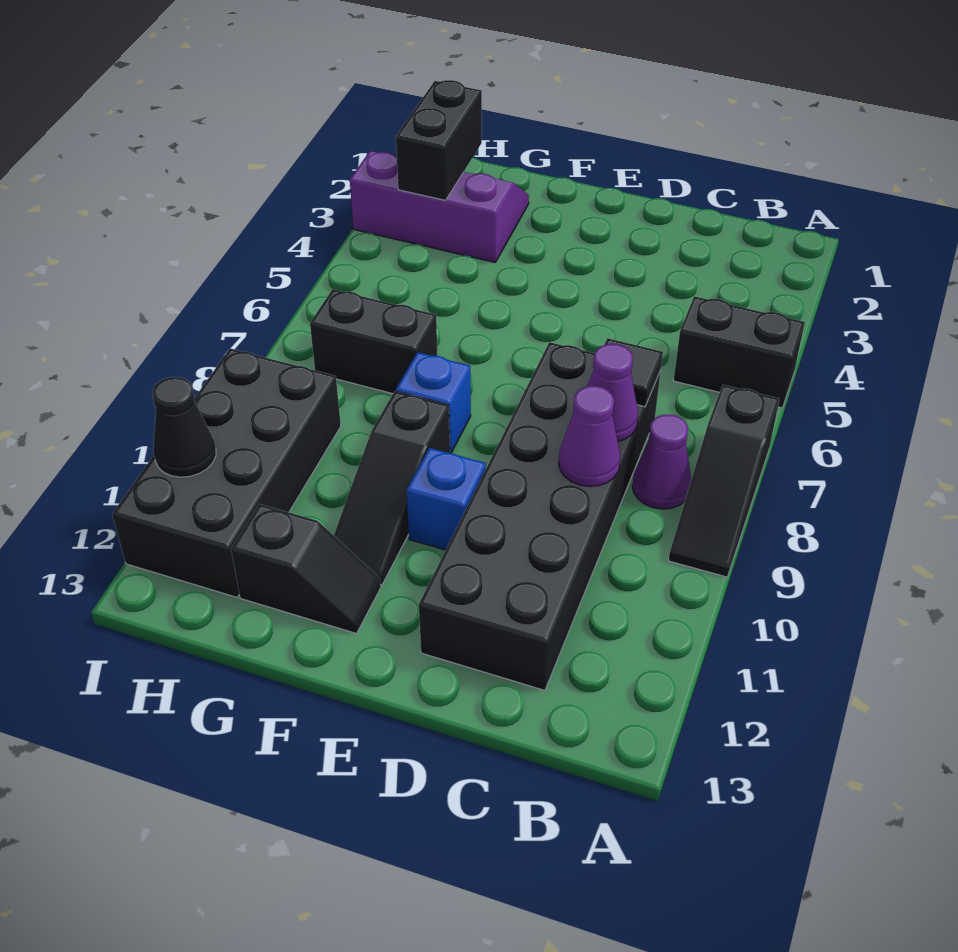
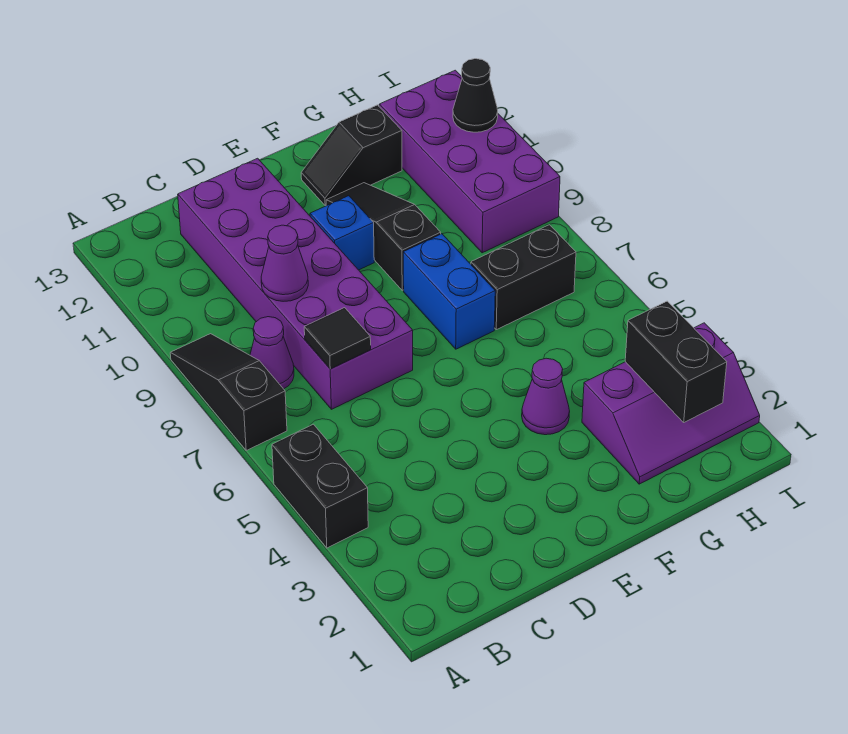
black 1x2 brick [673,296,805,408] -> black 1x2 brick turned to [272,424,368,548]
black 2x6 brick [419,342,661,690] -> purple 2x6 brick [178,158,413,409]
purple 1x1 cone [587,344,638,441] -> purple 1x1 cone moved to [522,358,570,435]
blue 1x1 brick [396,352,471,453] -> blue 1x2 brick [403,234,495,349]
black 2x4 brick [112,349,341,597] -> purple 2x4 brick [379,70,560,253]

